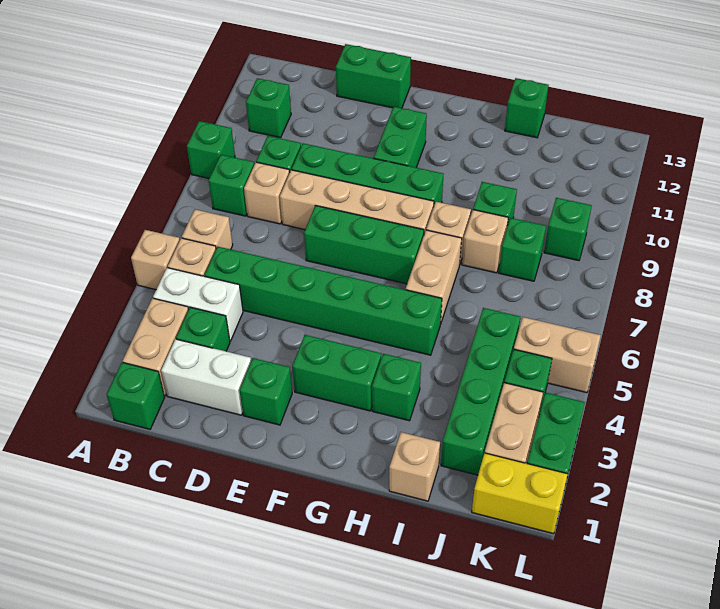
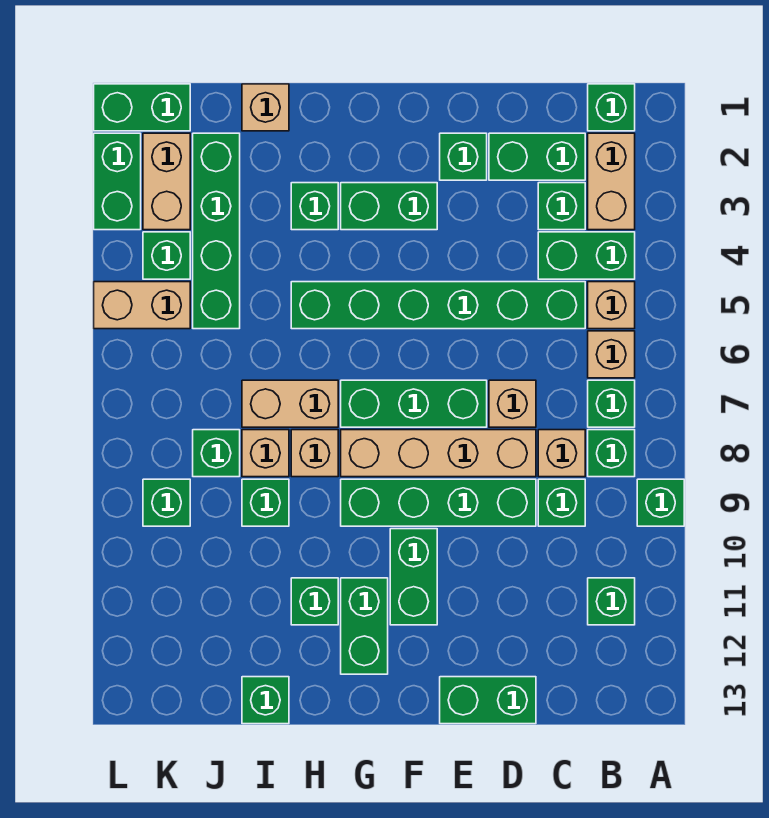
tan 1x1 brick [131,230,180,290] -> tan 1x1 brick moved to [489,380,536,427]
white 1x2 brick [153,268,243,341] -> green 1x2 brick [538,232,635,279]
none -> green 1x1 brick [588,380,635,427]
white 1x2 brick [161,339,251,415] -> green 1x2 brick [489,133,585,180]
none -> green 1x2 brick [341,578,388,674]
tan 1x2 brick [406,230,462,324] -> tan 1x2 brick turned to [242,380,338,427]
none -> green 1x1 brick [291,578,338,625]
yellow 1x2 brick [472,453,568,534] -> green 1x2 brick [94,84,190,131]

